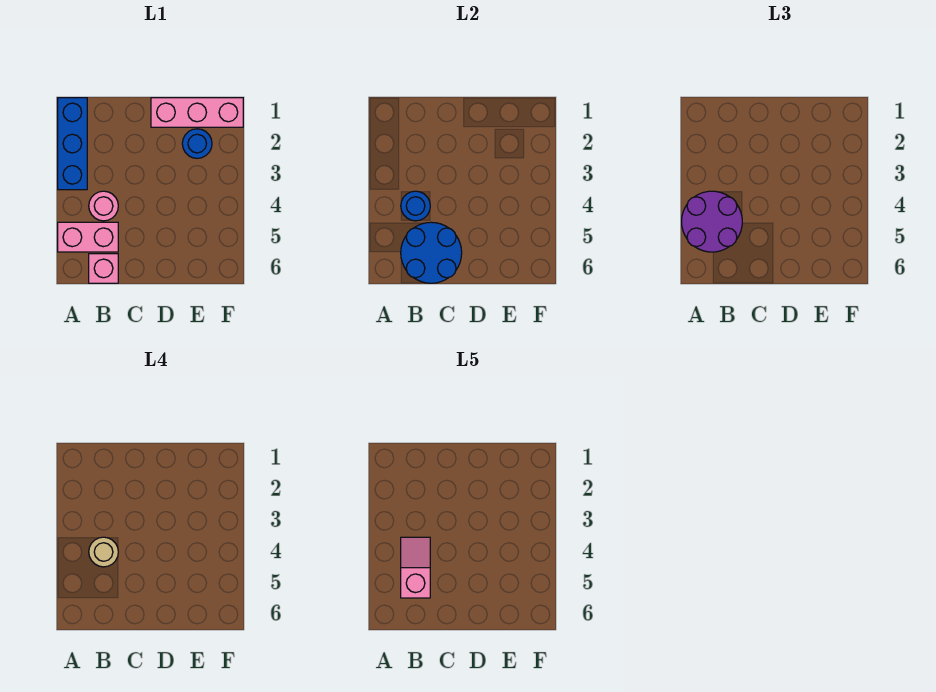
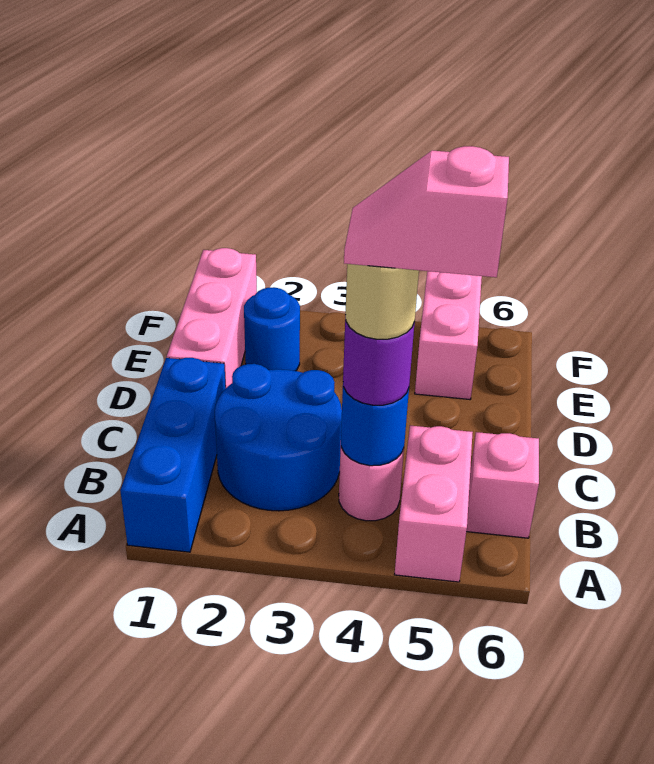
blue 1x3 brick [58,98,87,190] -> blue 1x3 brick turned to [120,358,226,552]
purple 2x2 round brick [682,191,742,252] -> purple 1x1 round brick [343,316,415,405]
blue 2x2 round brick [401,222,462,283] -> blue 2x2 round brick moved to [215,364,342,511]
none -> pink 1x2 brick [415,271,482,399]

